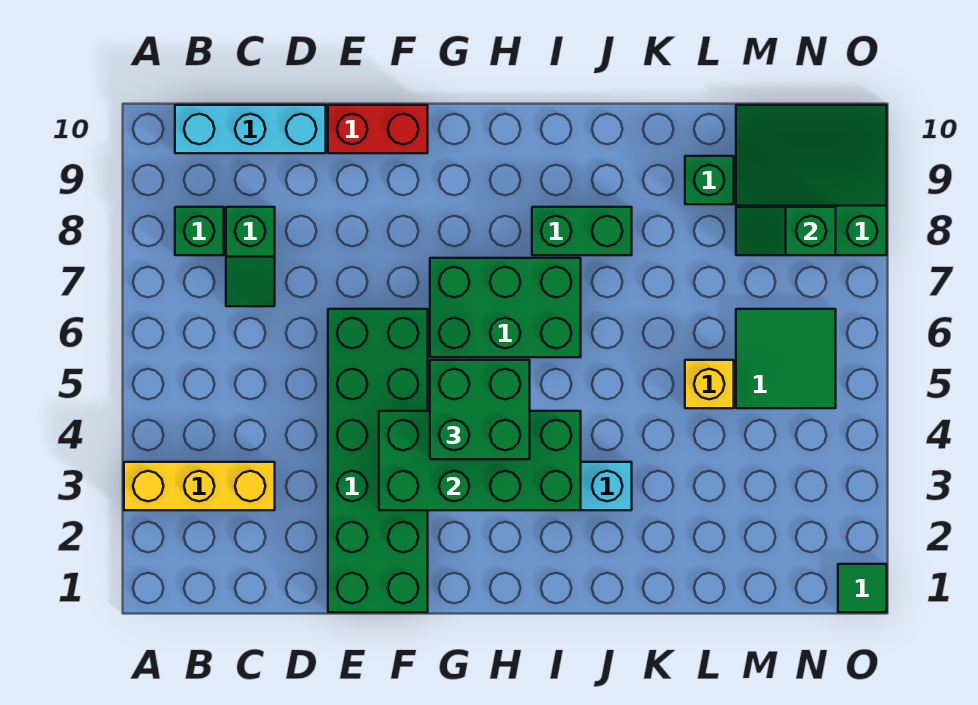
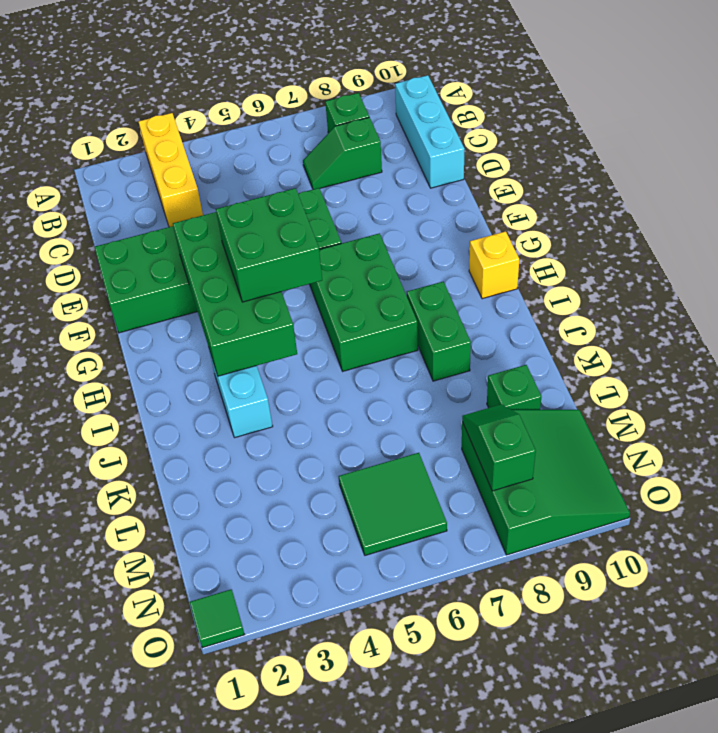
red 1x2 brick [328,105,428,153] -> none
yellow 1x1 brick [685,360,734,408] -> yellow 1x1 brick moved to [469,231,519,299]

